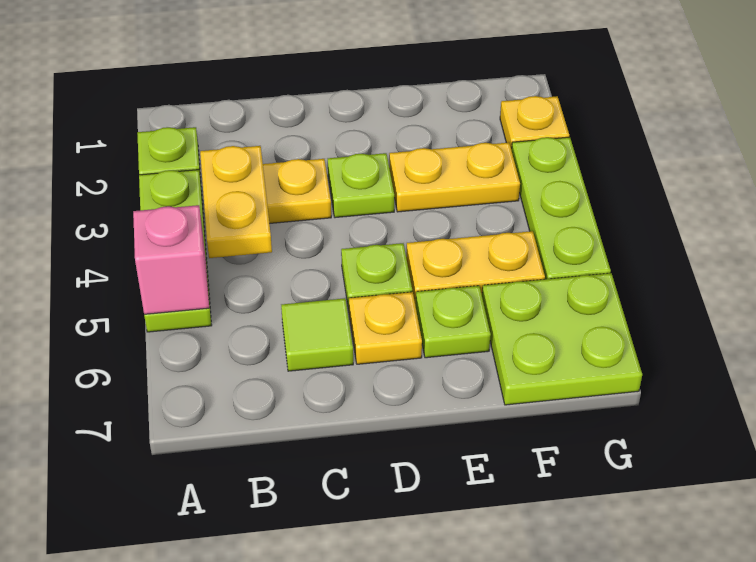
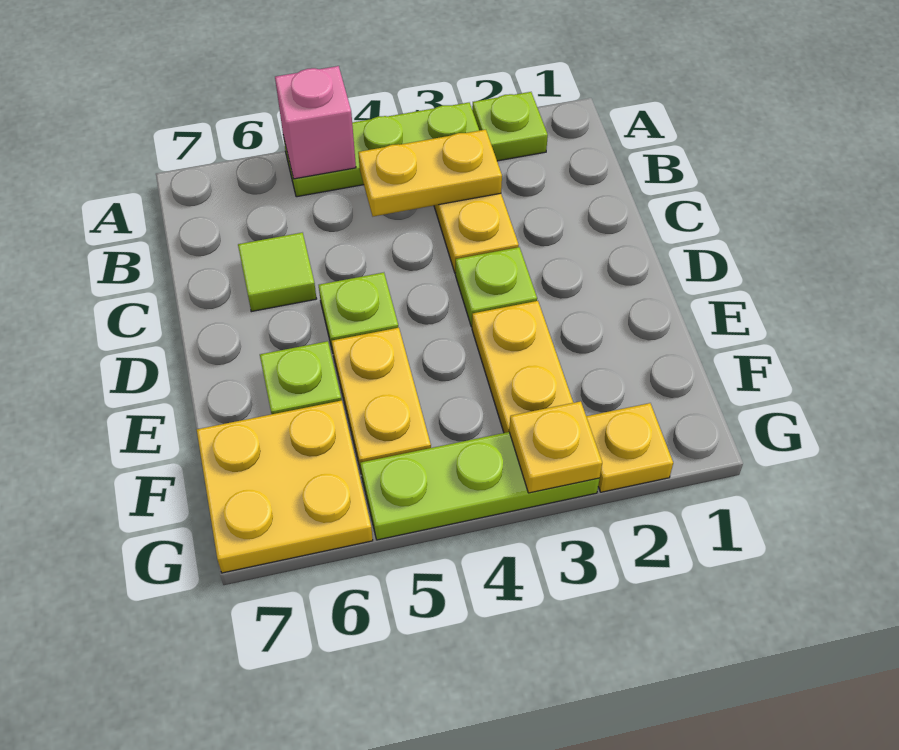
yellow 1x1 plate [349,292,422,364] -> yellow 1x1 plate moved to [509,401,602,493]
lime 2x2 plate [482,273,642,405] -> yellow 2x2 plate [197,401,373,573]

